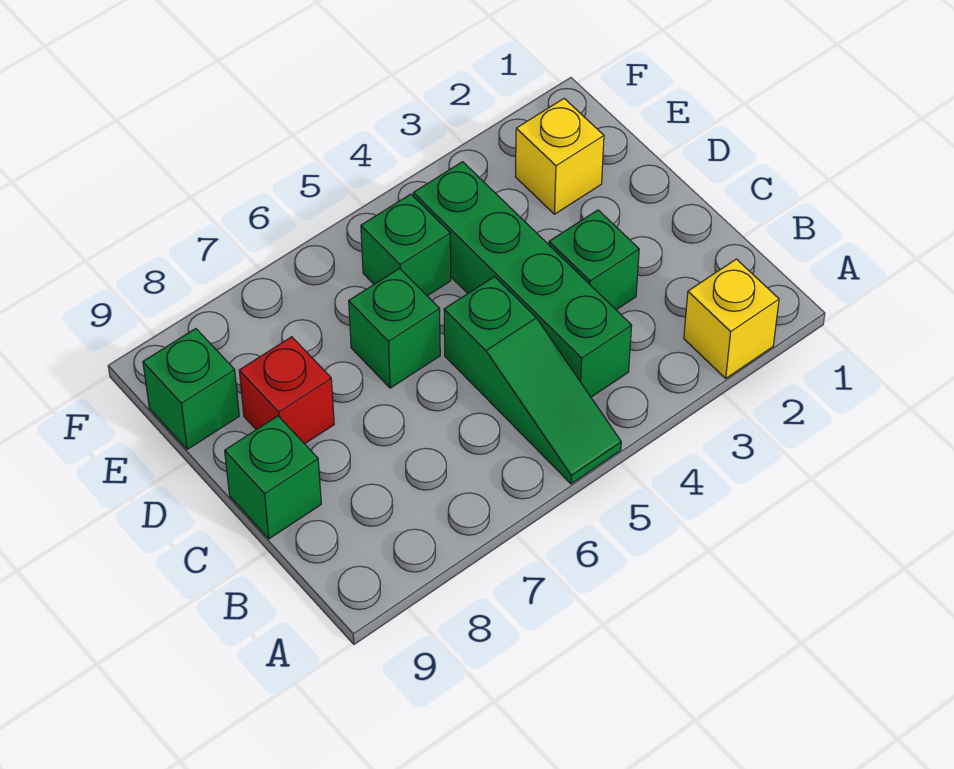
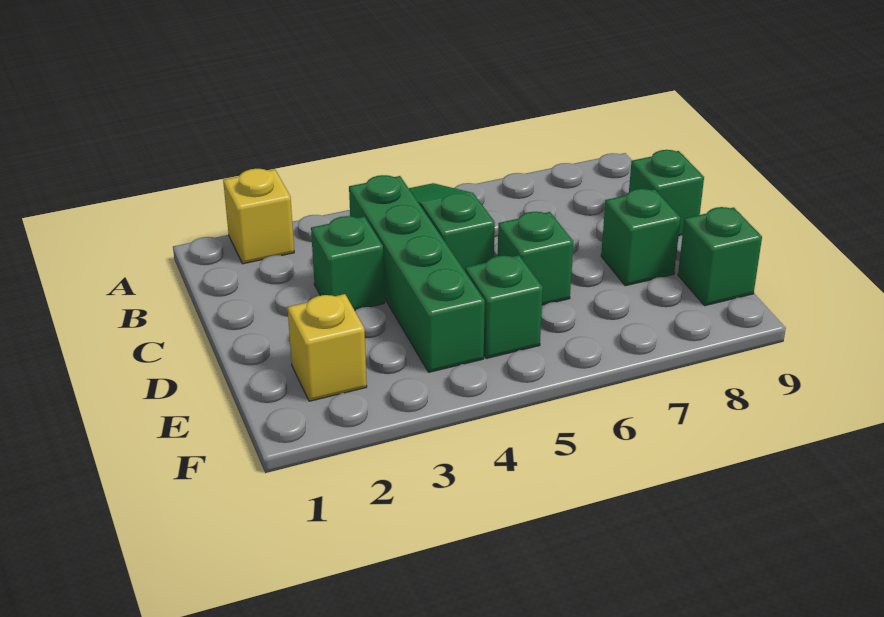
red 1x1 brick [239,337,334,444] -> green 1x1 brick [601,189,680,286]

